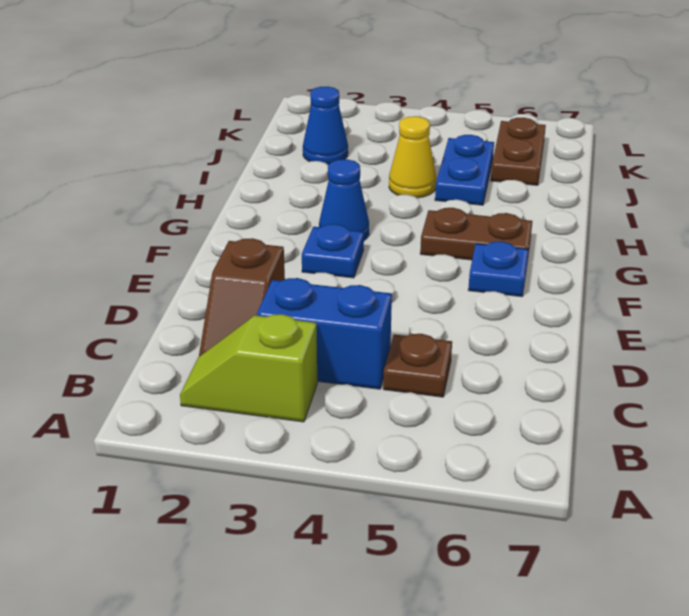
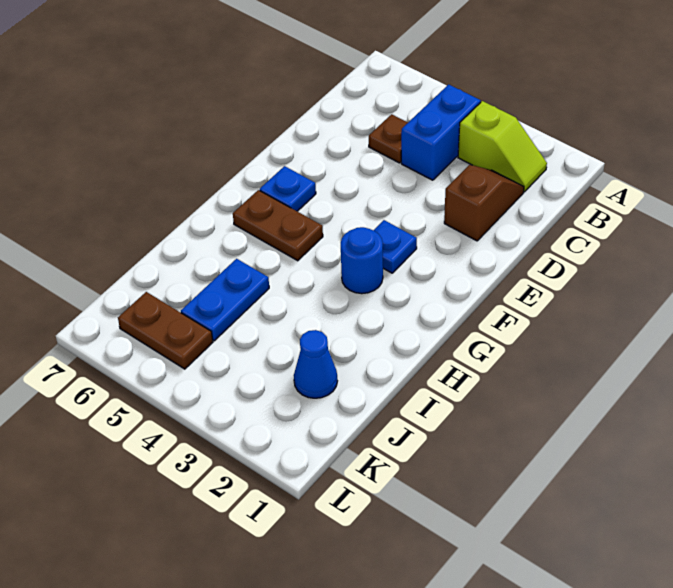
blue 1x2 brick [257,278,392,389] -> blue 1x2 brick turned to [401,85,481,180]
blue 1x1 cone [319,159,369,240] -> blue 1x1 round brick [341,227,383,294]
yellow 1x1 cone [389,116,436,198] -> none
brown 1x2 plate [491,118,546,185] -> brown 1x2 plate turned to [118,292,213,369]

